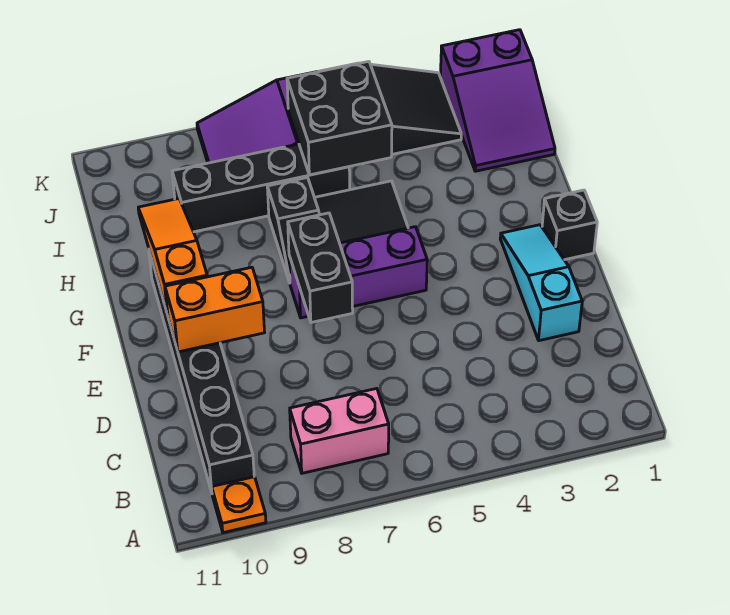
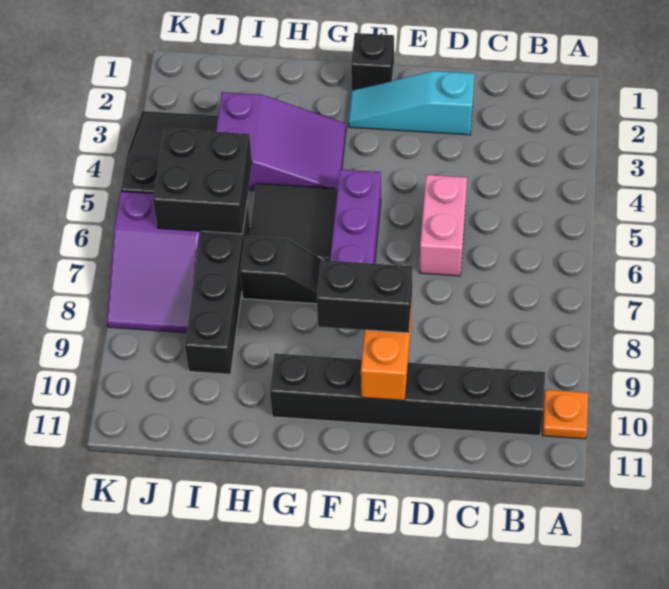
pink 1x2 brick [290,389,389,473] -> pink 1x2 brick moved to [419,175,467,276]
black 1x2 brick [288,213,353,323] -> black 1x2 brick moved to [317,260,413,333]
orange 1x3 slope [138,199,207,315] -> none
purple 2x3 slope [440,30,555,171] -> purple 2x3 slope moved to [216,92,346,191]

